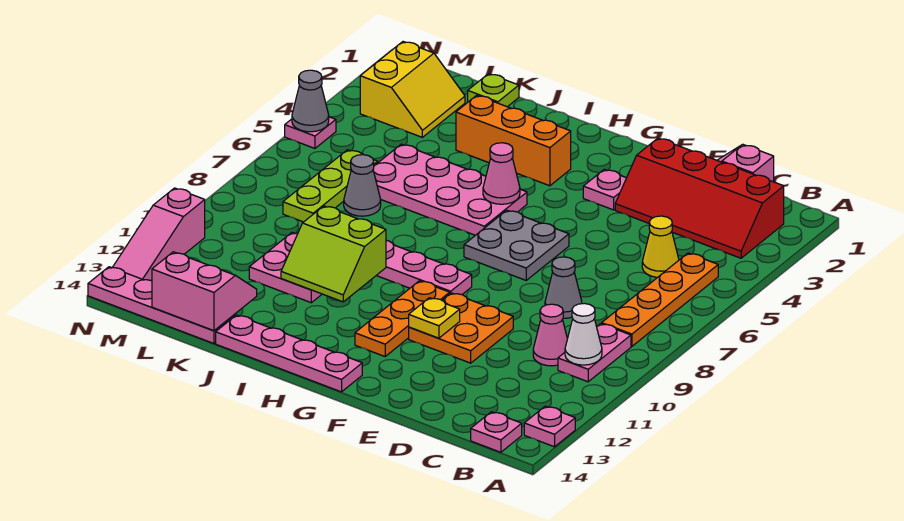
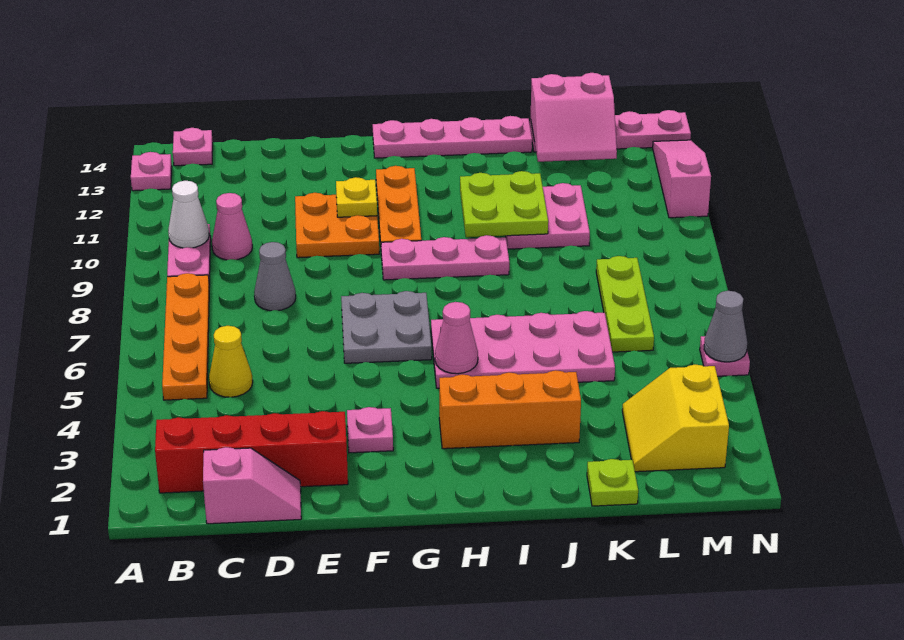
lime 2x2 slope [281,206,386,302] -> lime 2x2 plate [460,171,548,237]
grey 1x1 cone [344,155,381,216] -> none

